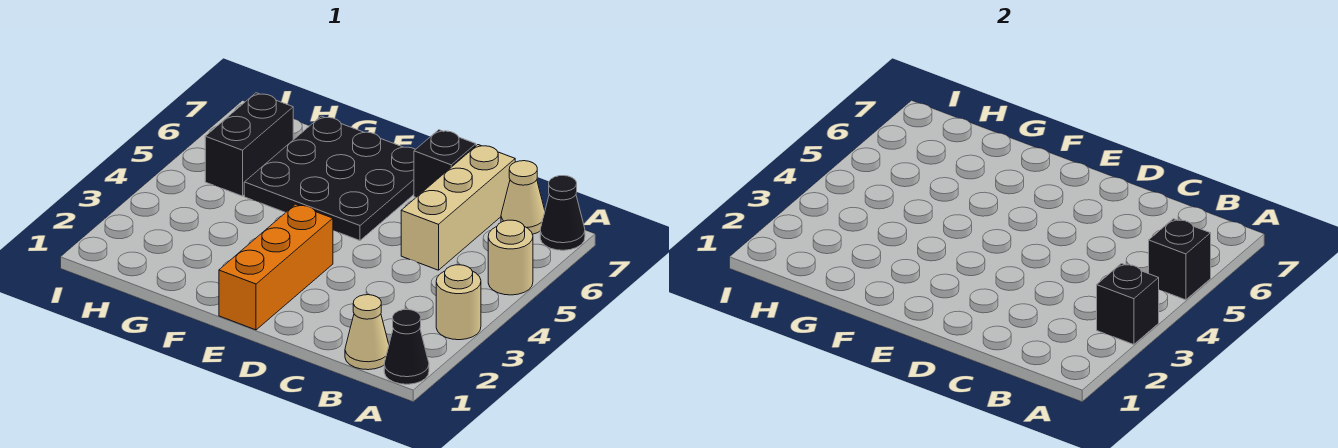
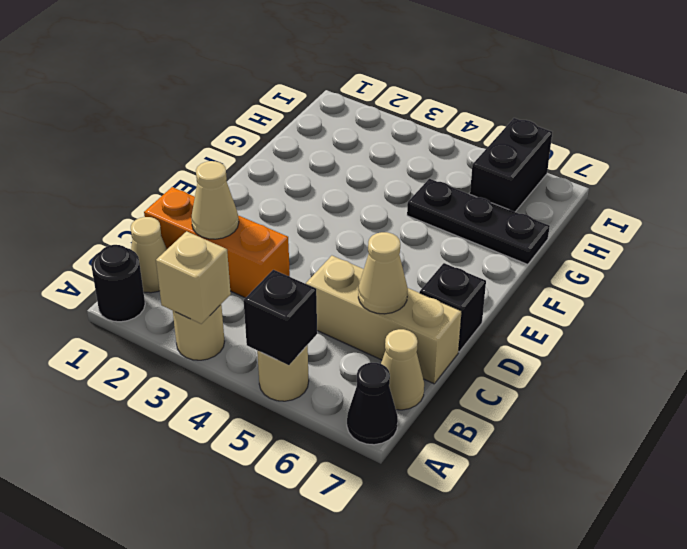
black 1x1 cone [384,310,429,384] -> black 1x1 round brick [91,245,145,322]
black 1x1 brick [1097,264,1159,345] -> tan 1x1 brick [156,231,231,324]
none -> tan 1x1 cone [191,161,239,239]
none -> tan 1x1 cone [358,232,408,314]
orange 1x3 brick [219,204,333,330] -> orange 1x3 brick moved to [144,187,290,298]
black 3x3 plate [244,116,416,240] -> black 1x3 plate [407,179,550,264]
black 1x2 brick [205,93,293,196] -> black 1x2 brick turned to [470,118,552,212]

